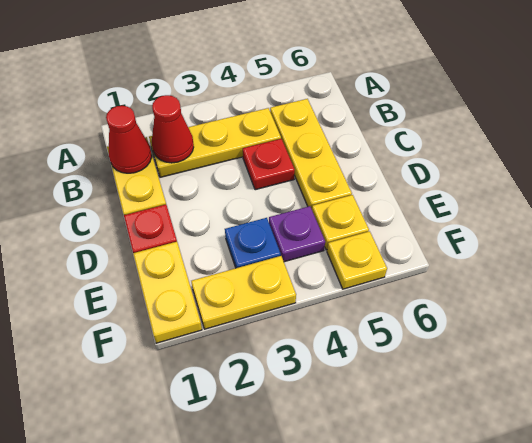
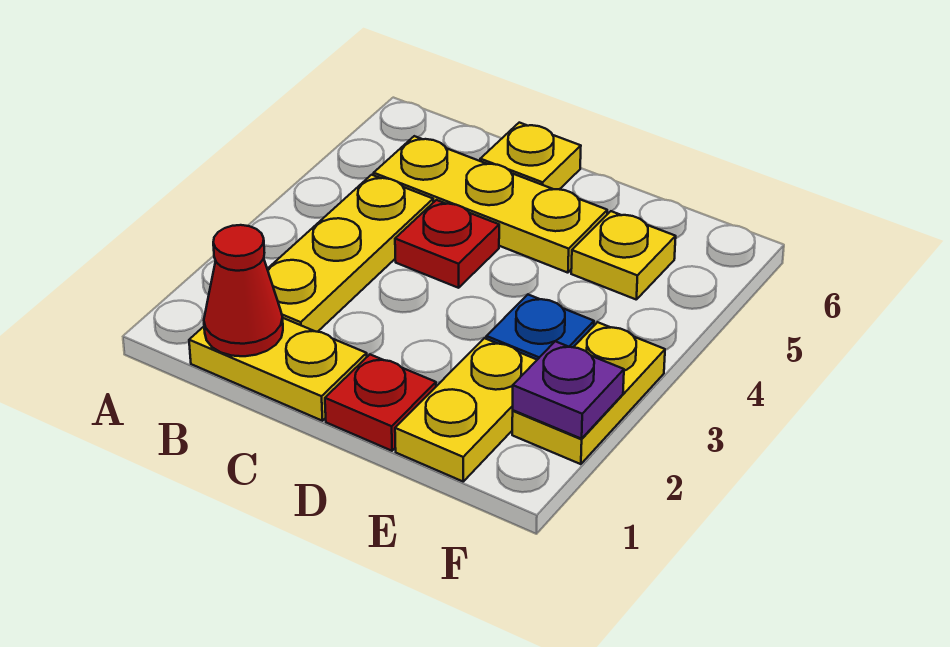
red 1x1 cone [152,95,194,163] -> none
yellow 1x2 plate [133,242,202,343] -> yellow 1x2 plate turned to [395,338,537,481]
purple 1x1 plate [269,206,325,262] -> purple 1x1 plate moved to [513,341,624,439]
yellow 1x1 plate [327,231,387,289] -> yellow 1x1 plate moved to [480,123,581,189]

